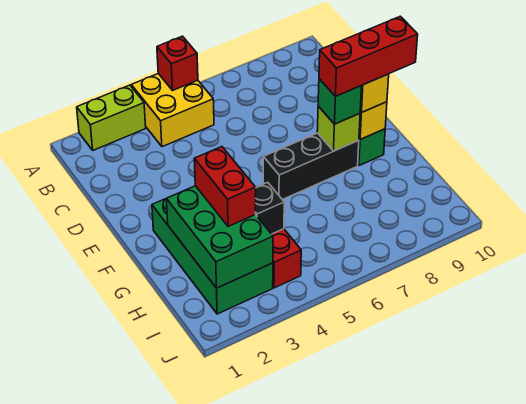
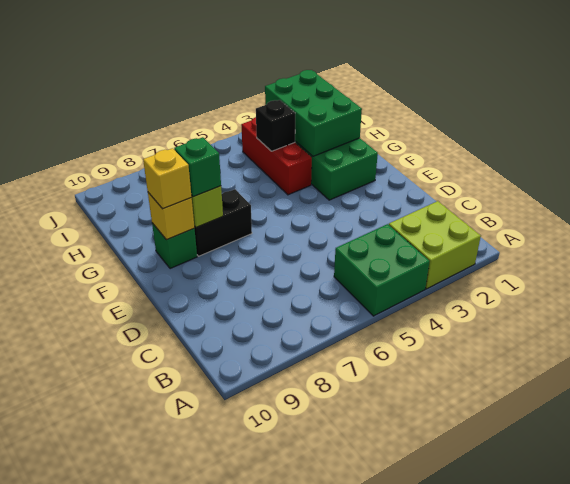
lime 1x2 brick [77,85,146,150] -> lime 2x2 brick [389,201,481,289]
yellow 2x2 brick [131,74,214,147] -> green 2x2 brick [334,224,430,316]
red 1x1 brick [157,36,198,90] -> none
black 1x3 brick [263,133,359,200] -> black 1x2 brick [194,189,252,256]
red 1x3 brick [319,16,418,96] -> none
red 1x2 brick [194,147,256,226] -> none

